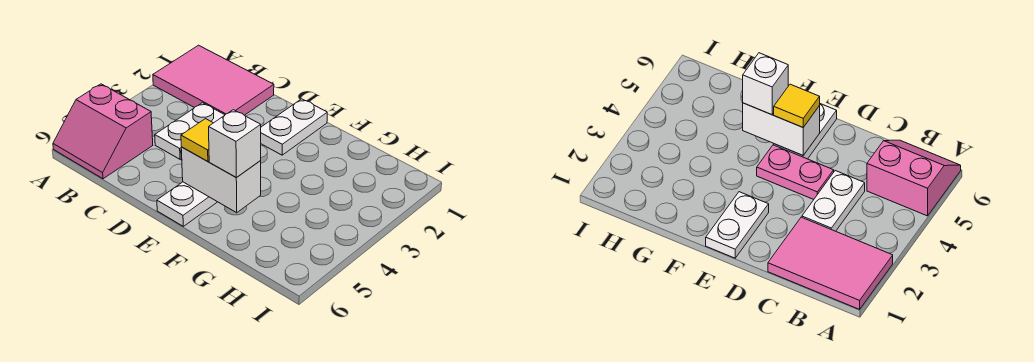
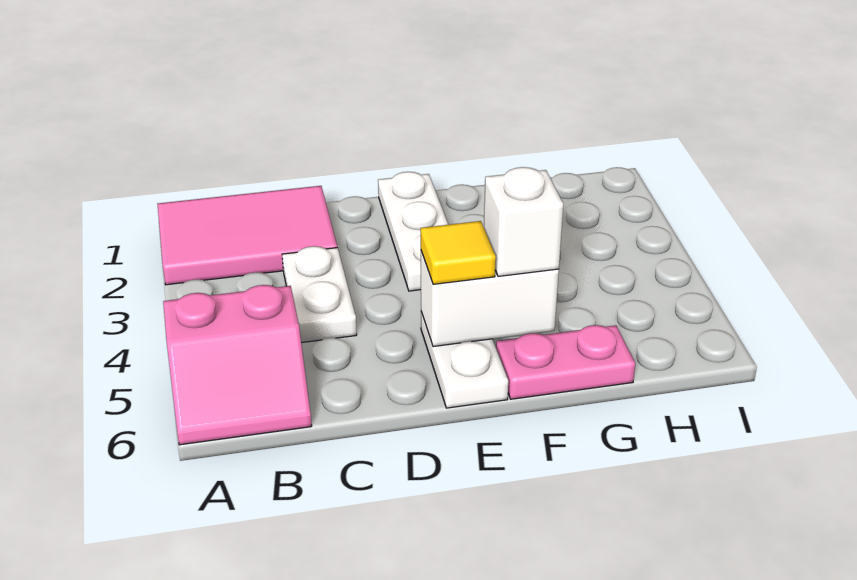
pink 1x2 plate [757,145,834,199] -> pink 1x2 plate moved to [496,325,635,399]
white 1x2 plate [261,99,327,155] -> white 1x3 plate [378,172,448,291]

